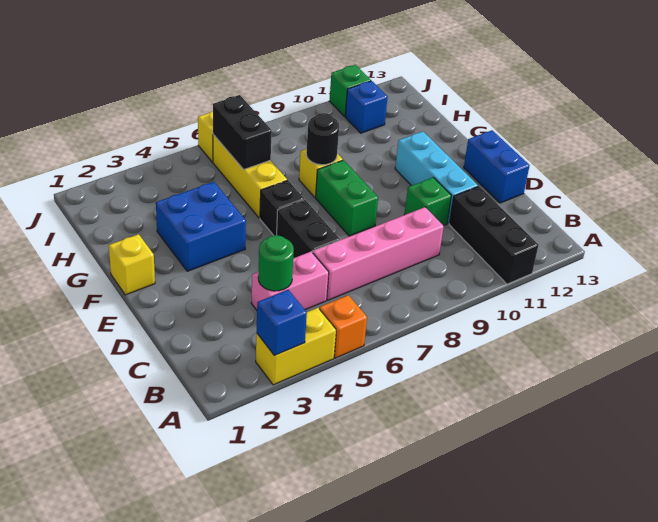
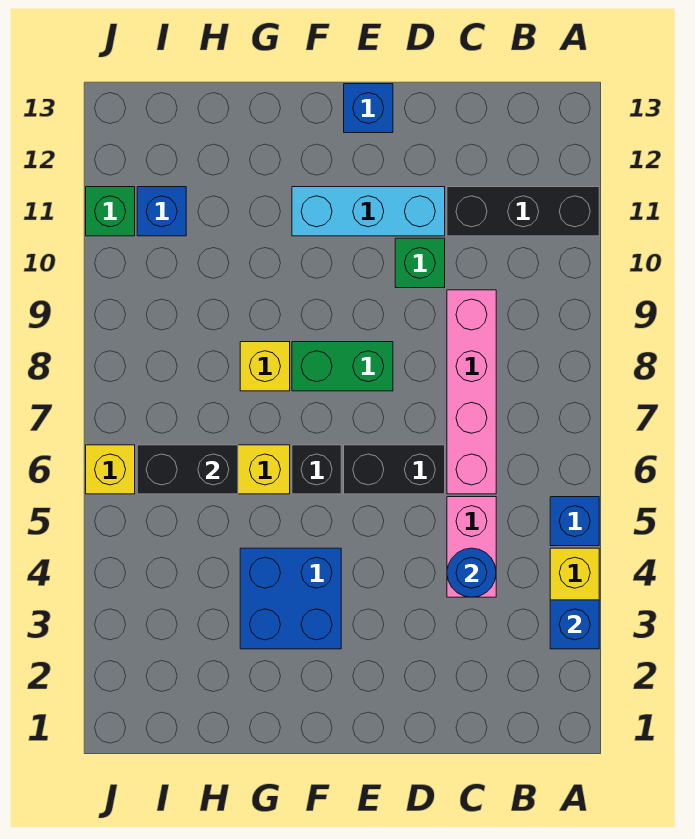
orange 1x1 brick [319,295,367,358] -> blue 1x1 brick [550,497,599,546]
green 1x1 round brick [258,235,294,291] -> blue 1x1 round brick [447,548,496,597]
blue 1x2 brick [464,130,530,203] -> blue 1x1 brick [344,84,393,133]
yellow 1x1 brick [109,234,155,295] -> none
black 1x1 round brick [306,113,339,165] -> none

